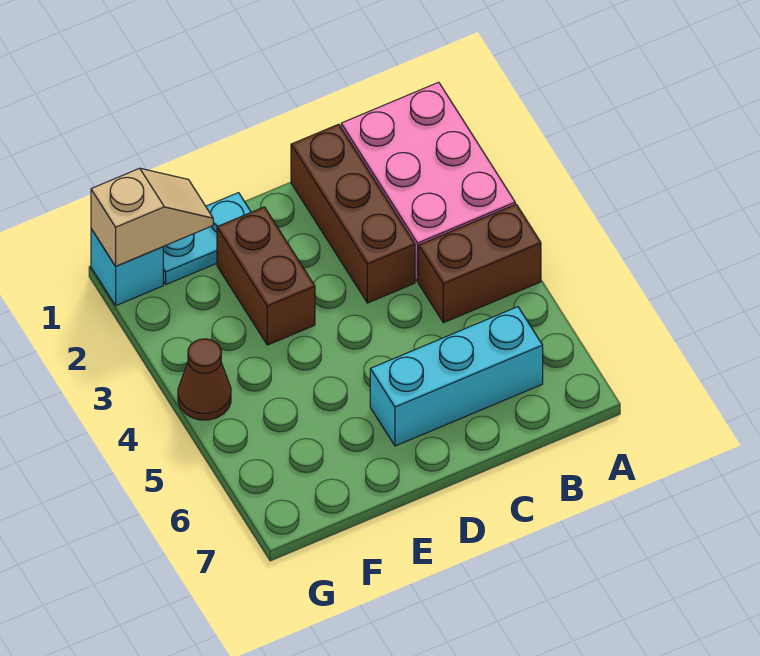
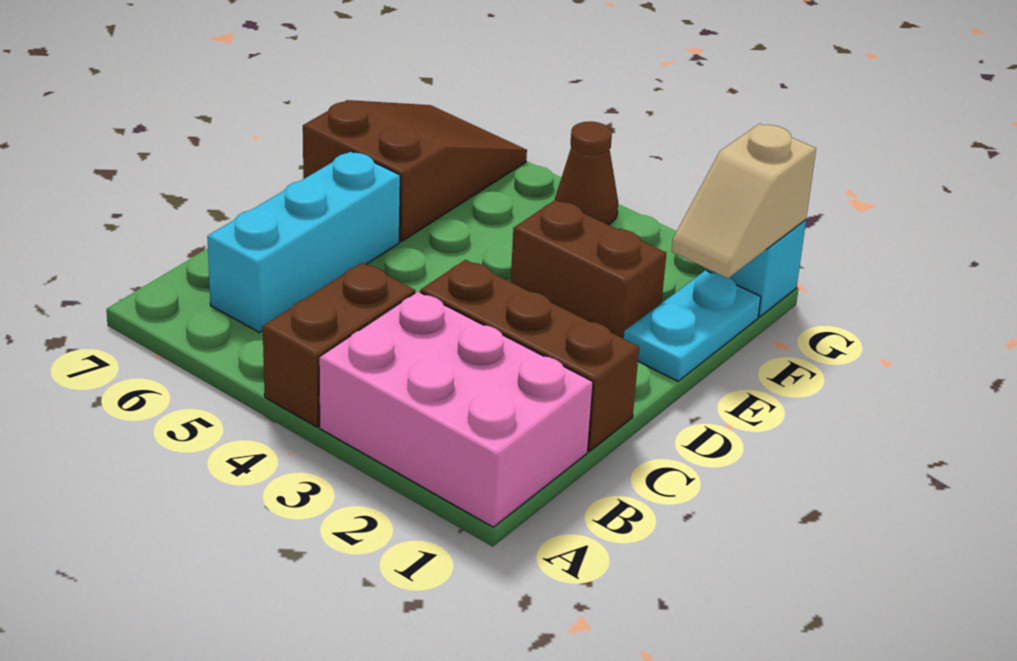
none -> brown 2x3 slope [303,100,527,242]

